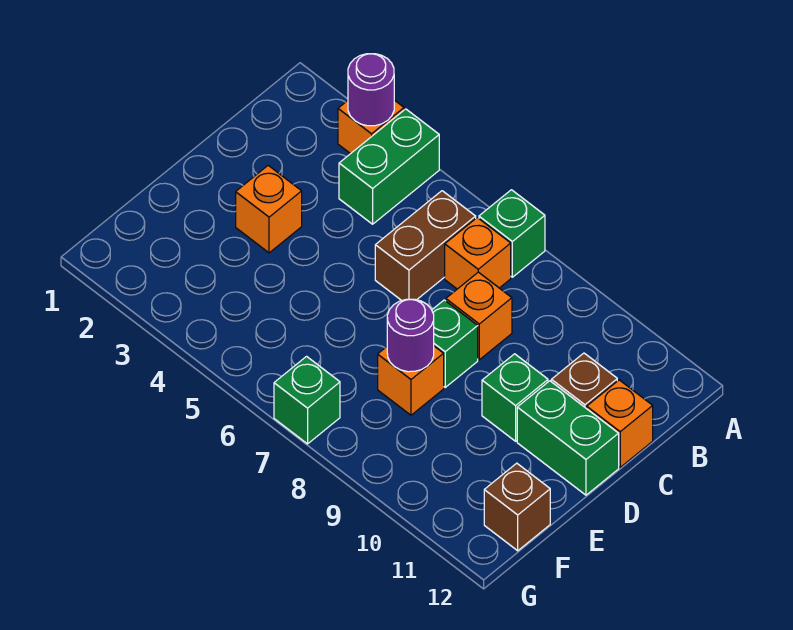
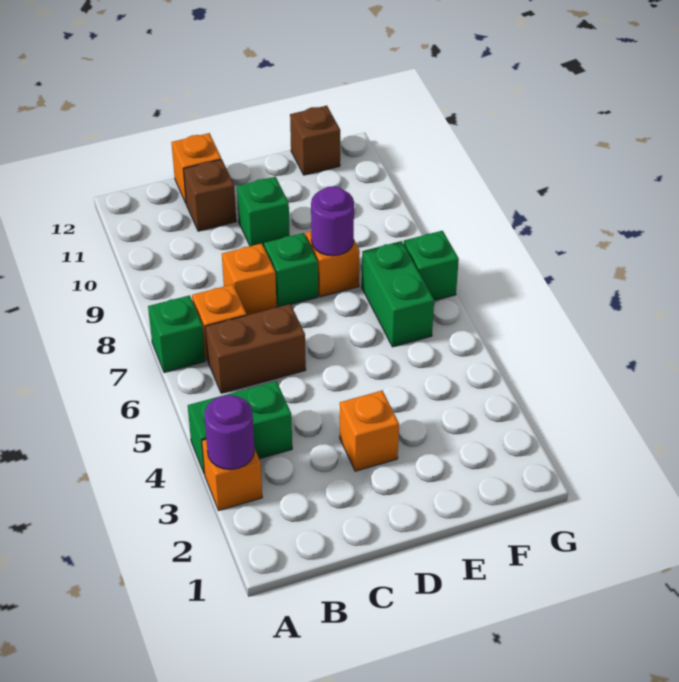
green 1x2 brick [517,381,619,495] -> green 1x2 brick moved to [362,241,434,347]

